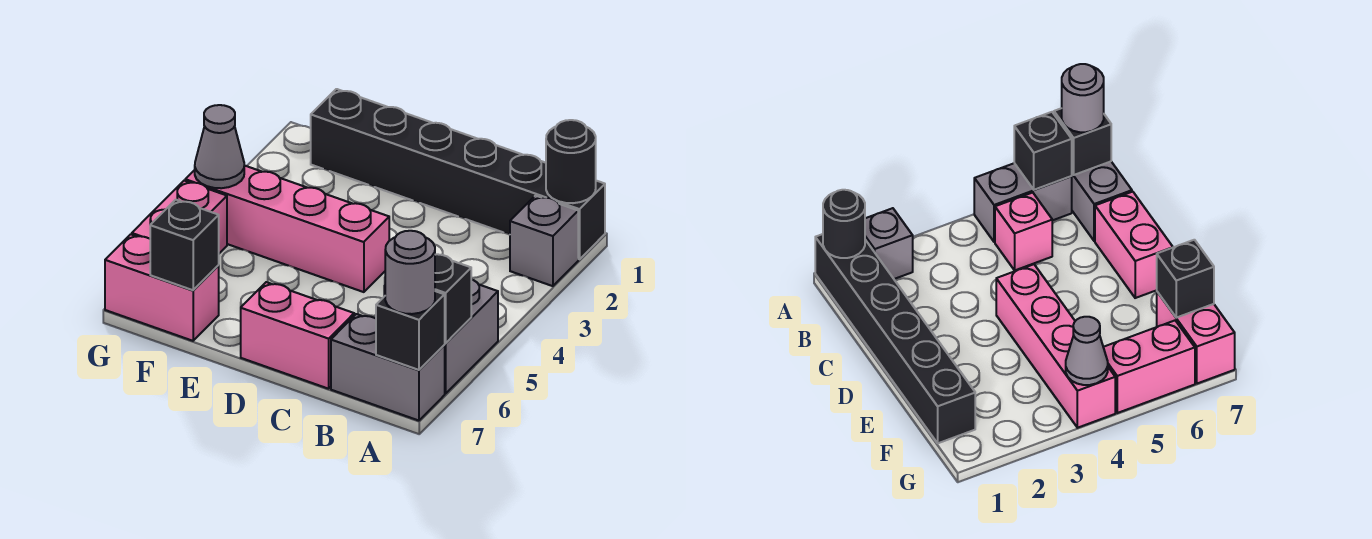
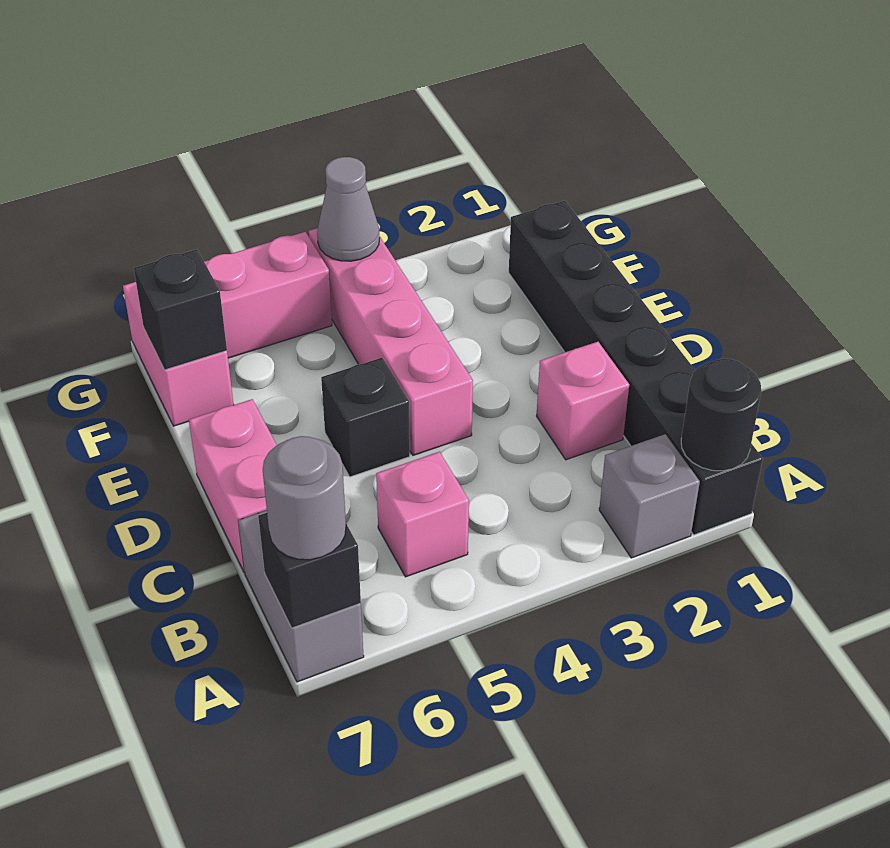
grey 1x2 brick [445,279,498,394] -> none
black 1x1 brick [435,254,471,343] -> black 1x1 brick moved to [321,358,410,477]
none -> pink 1x1 brick [537,342,629,460]

